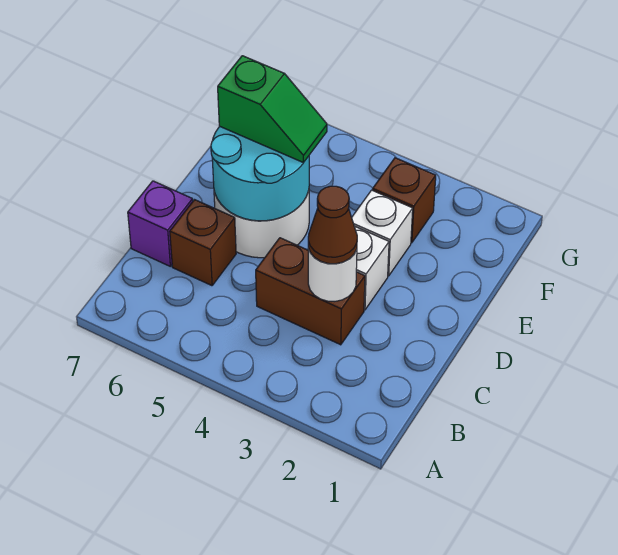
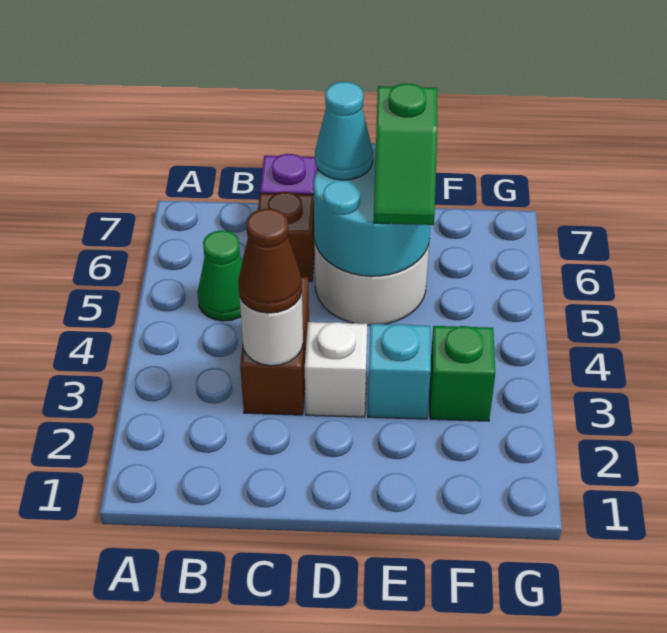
none -> green 1x1 cone [198,231,242,321]
none -> cyan 1x1 cone [315,82,373,180]
white 1x1 brick [352,190,413,276] -> cyan 1x1 brick [368,324,431,419]
brown 1x1 brick [373,158,436,243] -> green 1x1 brick [430,326,495,421]

